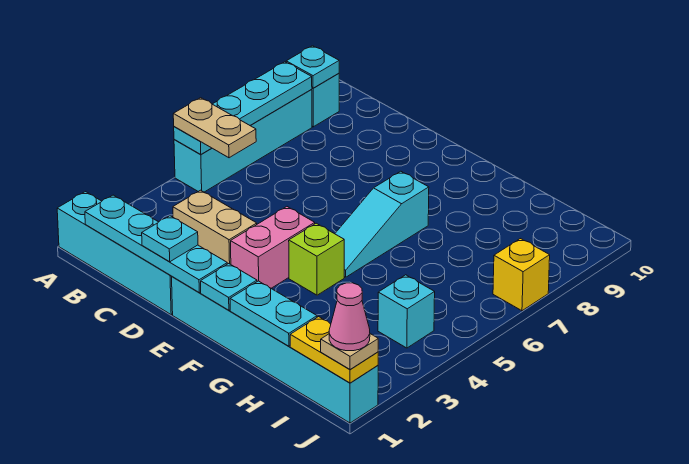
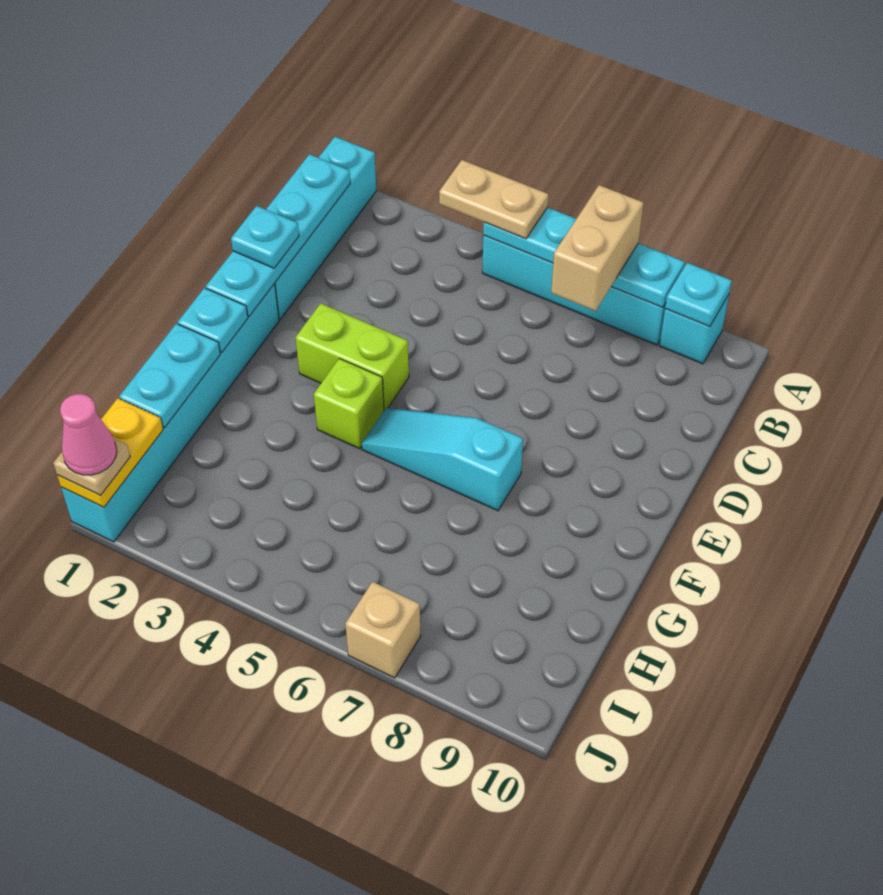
tan 1x2 plate [173,98,256,158] -> tan 1x2 plate turned to [439,160,549,239]
tan 1x2 brick [173,190,257,264] -> tan 1x2 brick moved to [551,185,643,311]
pink 1x2 brick [231,207,315,288] -> lime 1x2 brick [296,303,409,410]
cyan 1x1 brick [378,275,435,348] -> none
yellow 1x1 brick [493,239,550,311] -> tan 1x1 brick [345,582,421,678]

